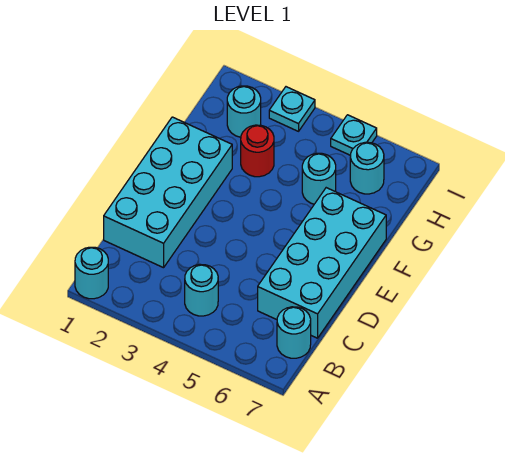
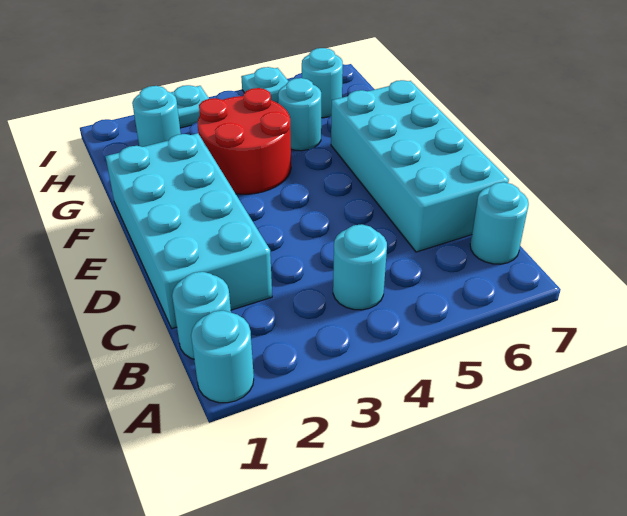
none -> cyan 1x1 round brick [172,272,231,359]
red 1x1 round brick [241,125,274,177] -> red 2x2 round brick [198,88,291,194]

